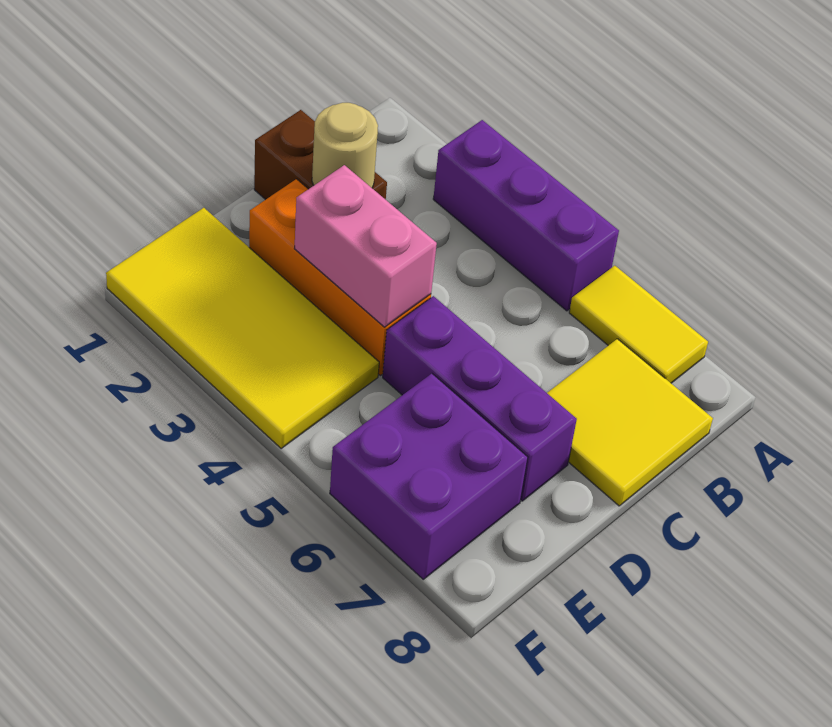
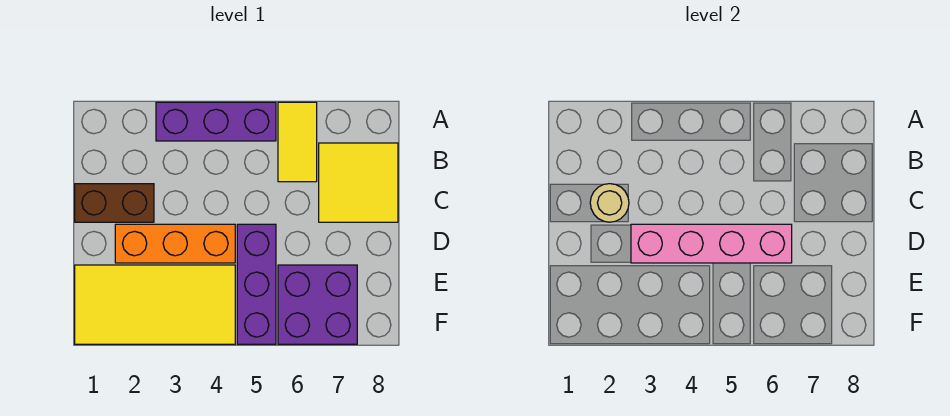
yellow 1x2 tile [569,266,708,383] -> yellow 1x2 tile turned to [278,102,317,182]
pink 1x2 brick [295,165,437,327] -> pink 1x4 brick [631,224,792,263]
purple 1x3 brick [383,296,577,501] -> purple 1x3 brick turned to [237,224,276,344]

